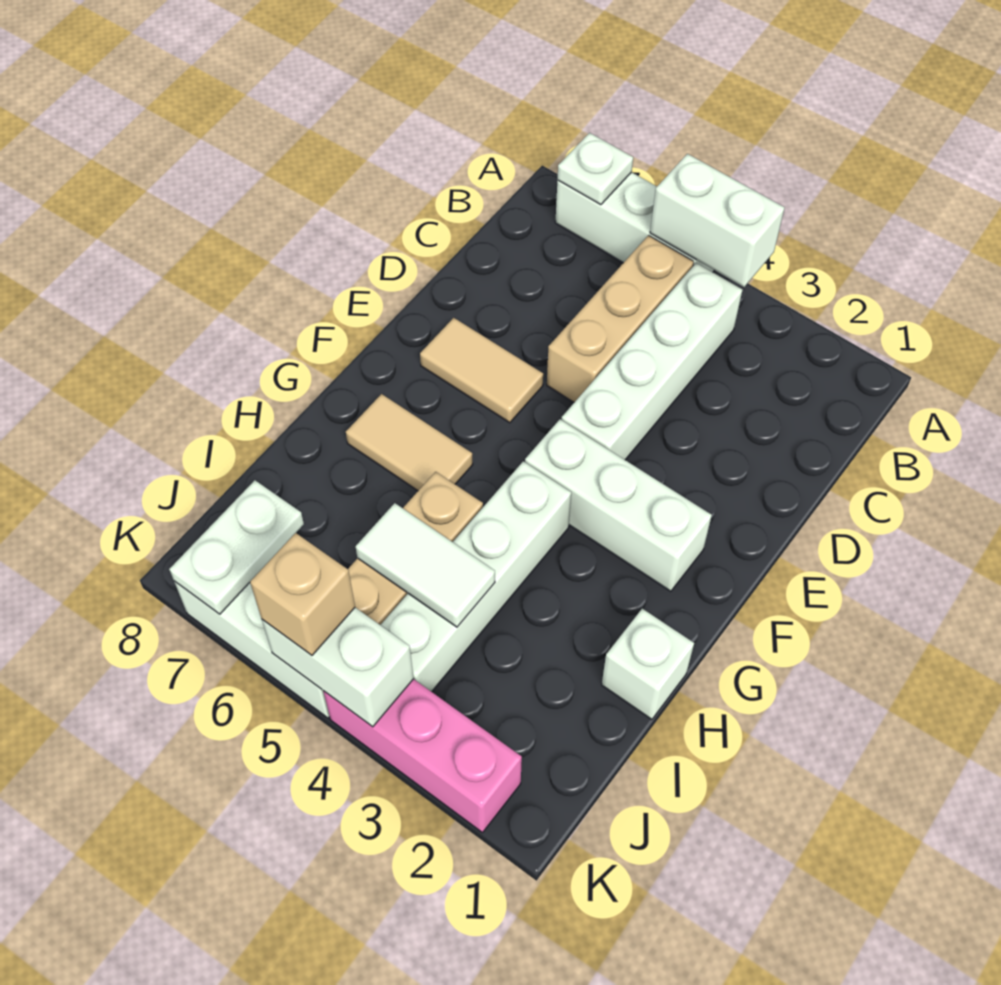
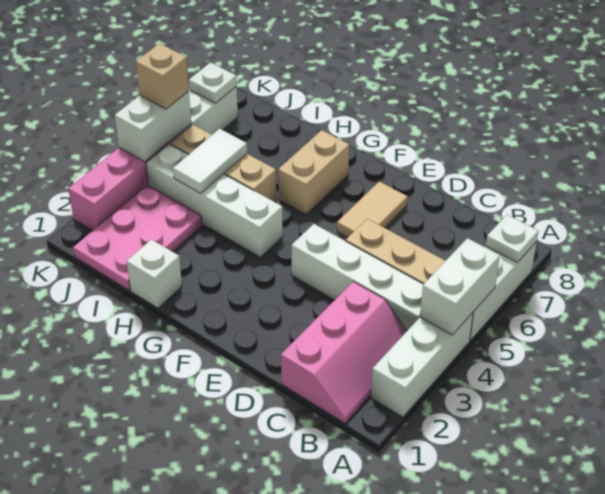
none -> pink 2x3 slope [281,282,407,423]
white 1x3 brick [525,419,712,591] -> white 1x3 brick moved to [371,313,473,417]
tan 1x2 tile [346,394,473,491] -> tan 1x2 brick [278,130,349,214]
none -> pink 2x3 plate [73,185,202,290]
white 1x2 plate [169,480,304,614] -> white 1x1 plate [189,62,237,103]

